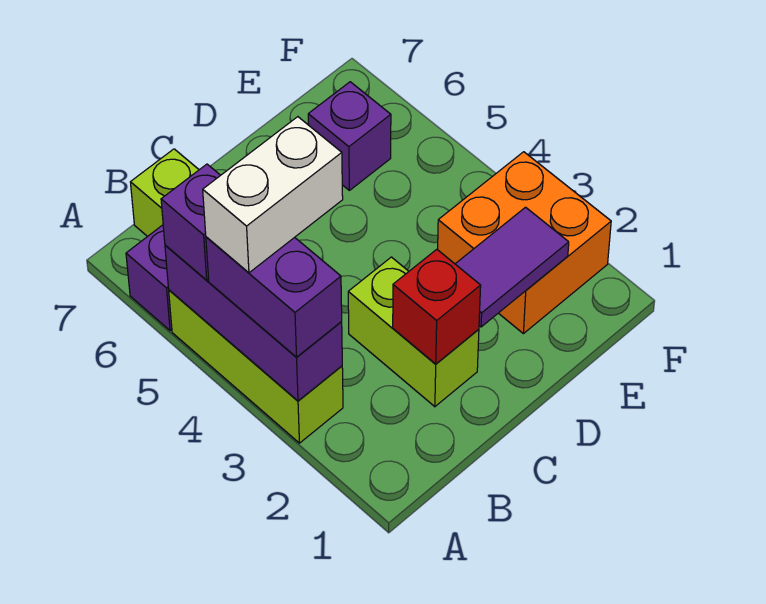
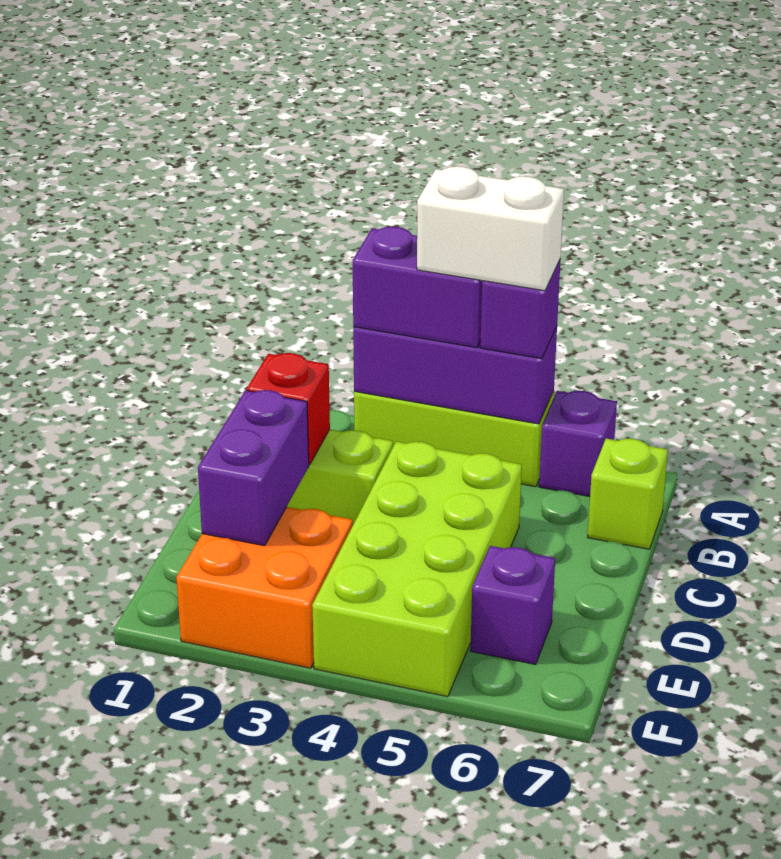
white 1x2 brick [203,117,343,273] -> white 1x2 brick turned to [417,166,564,291]
none -> lime 2x4 brick [312,442,522,697]
purple 1x2 tile [456,207,569,327] -> purple 1x2 brick [198,390,309,546]

